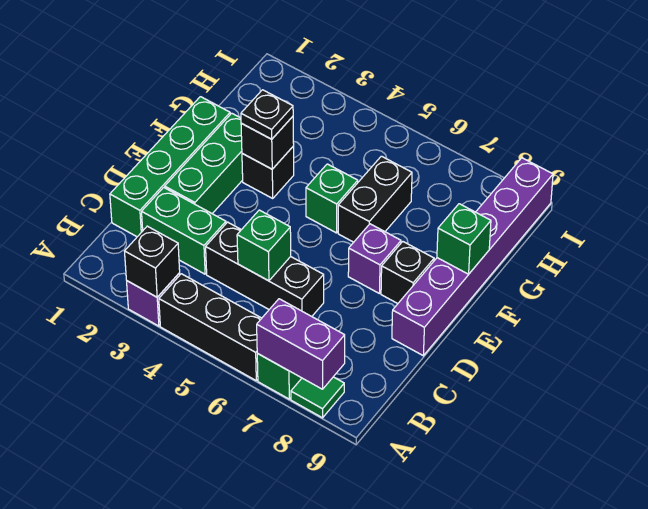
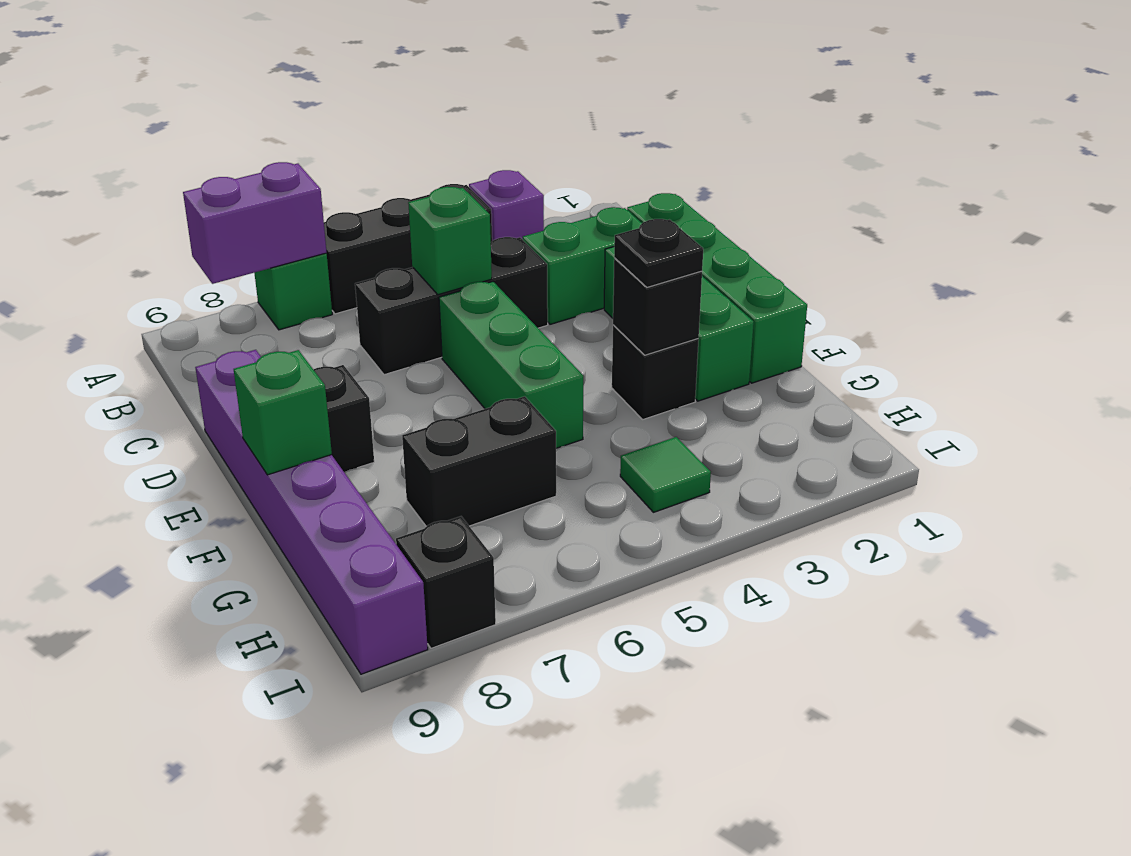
black 1x1 brick [125,226,180,297] -> black 1x1 brick moved to [396,516,496,648]
green 1x1 tile [291,377,344,418] -> green 1x1 tile moved to [620,437,711,512]
purple 1x1 brick [348,224,401,294] -> none
green 1x1 brick [306,164,358,233] -> green 1x3 brick [439,282,583,448]
black 1x2 brick [338,156,412,242] -> black 1x2 brick turned to [402,396,556,526]

